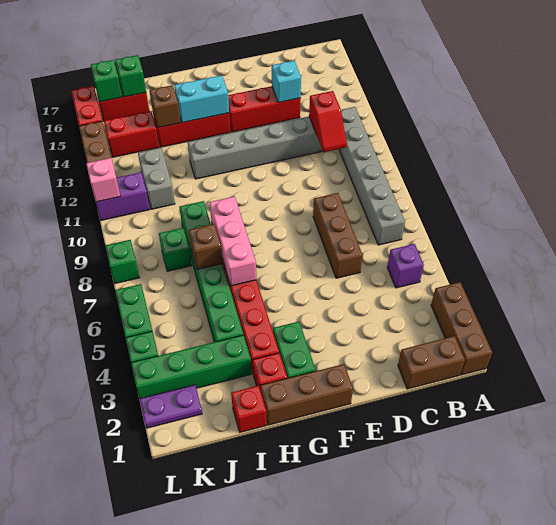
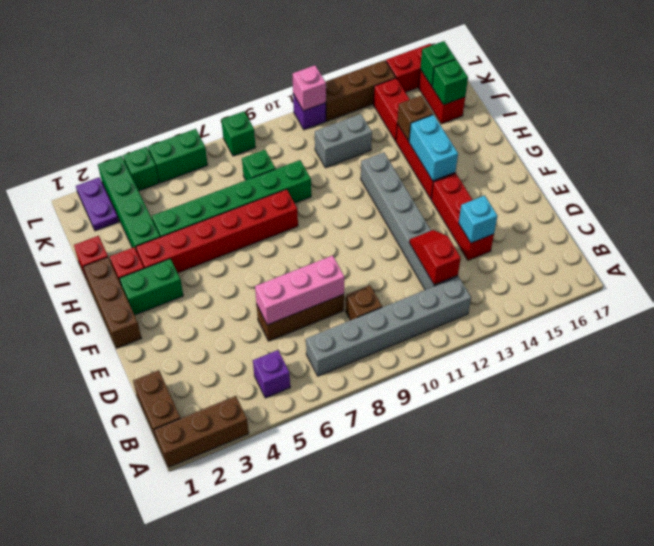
red 1x2 slope [309,91,347,152] -> red 1x2 slope turned to [409,230,461,285]
pink 1x3 brick [209,196,256,286] -> pink 1x3 brick moved to [255,255,344,325]
brown 1x1 brick [189,224,223,270] -> brown 1x1 brick moved to [346,285,382,320]
purple 1x2 brick [96,172,150,220] -> purple 1x1 brick [293,94,326,130]

